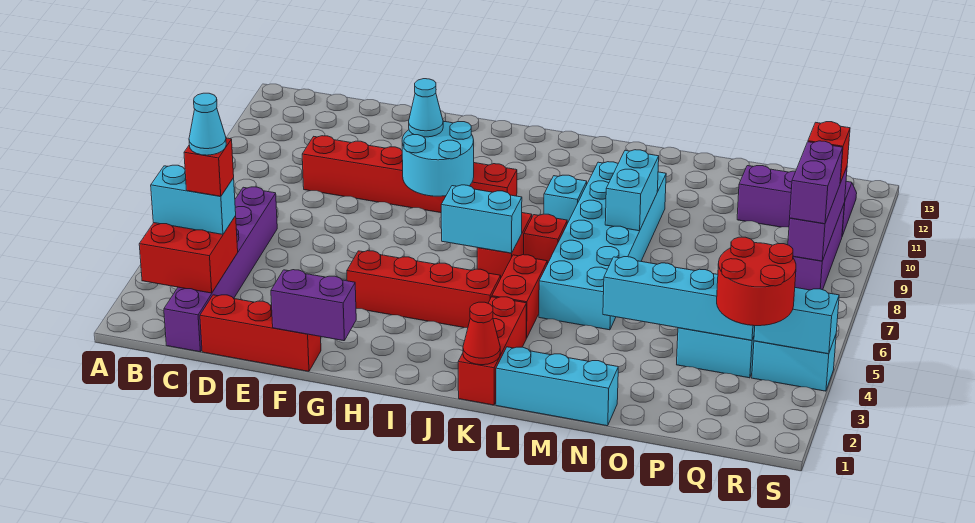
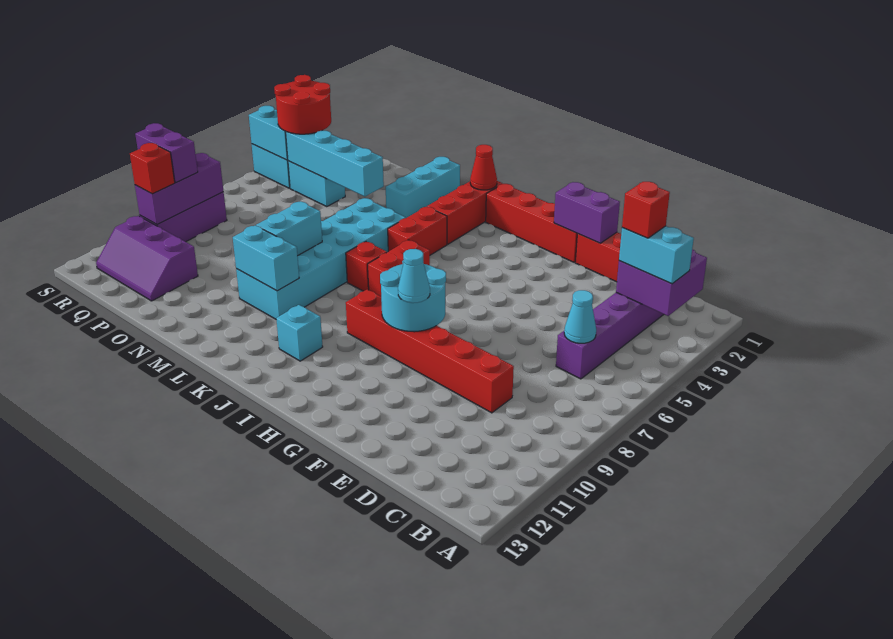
red 2x2 brick [139,216,238,293] -> purple 2x2 brick [616,249,707,316]
cyan 1x1 cone [189,93,226,155] -> cyan 1x1 cone moved to [564,290,596,343]
red 1x4 brick [347,251,501,328] -> red 1x4 brick moved to [486,184,578,262]
cyan 1x2 brick [441,185,522,253] -> cyan 1x2 brick moved to [233,226,299,291]
cyan 1x1 brick [544,175,587,223] -> cyan 1x1 brick moved to [276,305,323,361]
cyan 1x3 brick [496,347,618,426] -> cyan 1x3 brick turned to [386,157,460,218]
purple 1x2 brick [790,141,843,224] -> purple 1x2 brick turned to [135,123,198,183]

